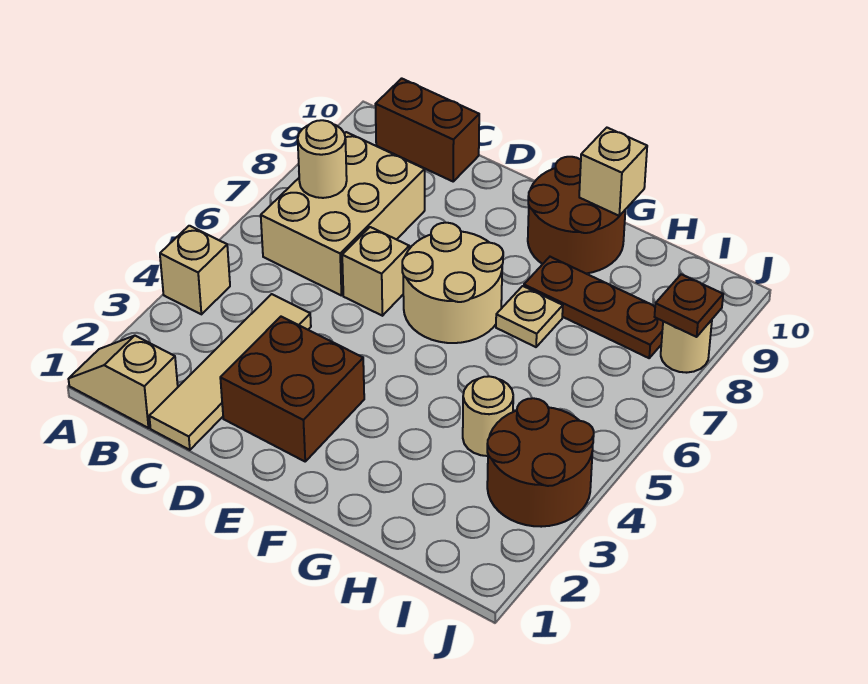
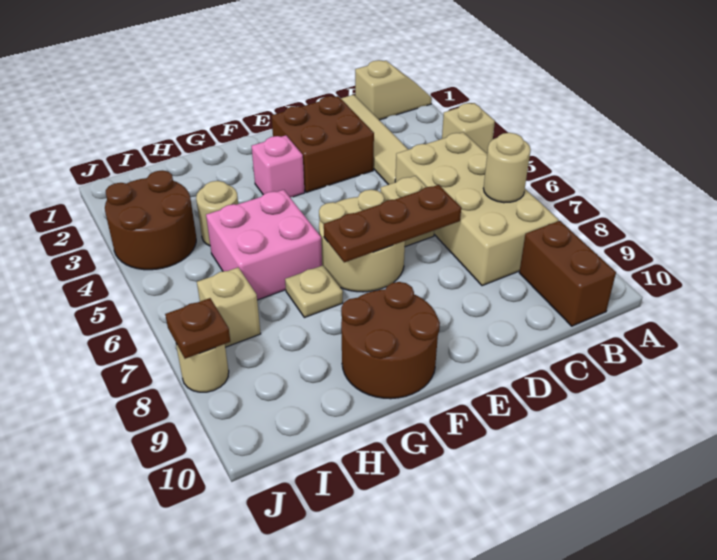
tan 2x3 brick [261,132,425,296] -> tan 2x4 brick [395,132,558,286]
brown 1x2 brick [375,78,479,181] -> brown 1x2 brick turned to [519,221,616,326]
none -> pink 1x1 brick [251,135,305,198]
none -> pink 2x2 brick [206,190,322,300]
brown 1x3 plate [524,257,663,358] -> brown 1x3 plate moved to [324,185,461,262]
tan 1x1 brick [579,128,647,216] -> tan 1x1 brick moved to [197,267,261,347]

